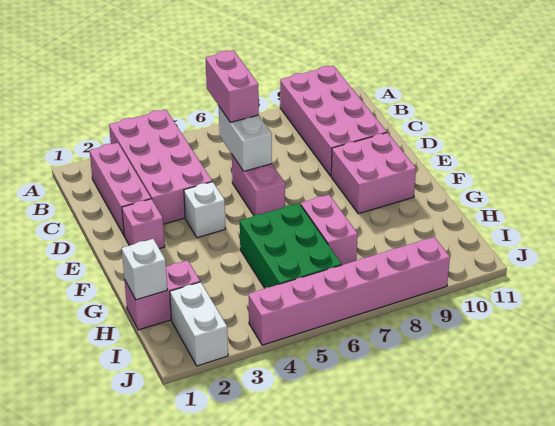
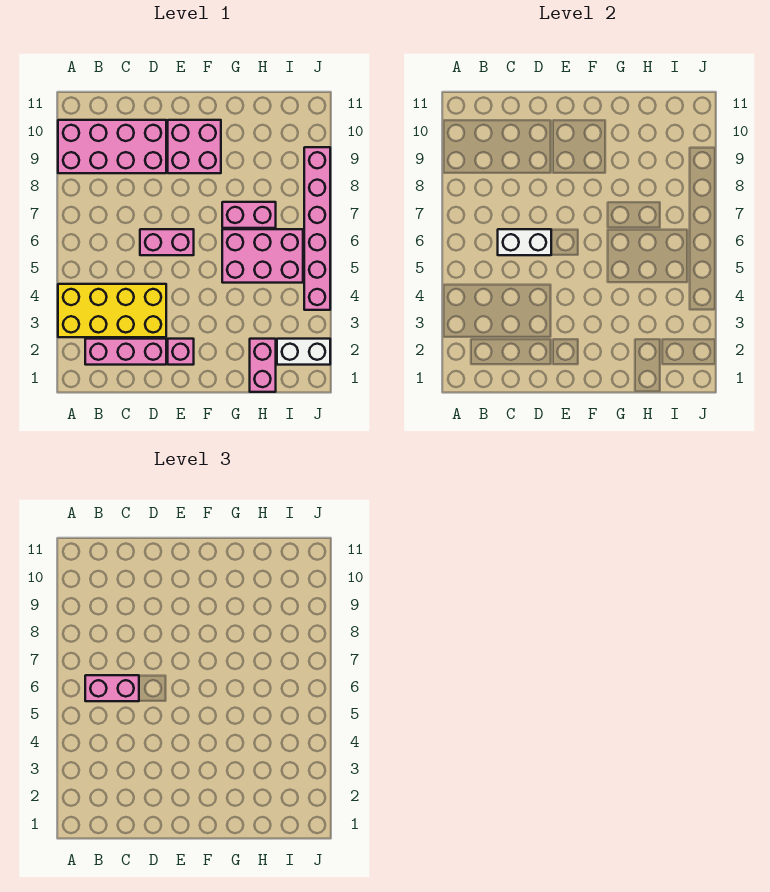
pink 2x4 brick [109,110,212,224] -> yellow 2x4 brick [58,284,166,337]
white 1x1 brick [184,182,225,238] -> none
green 2x3 brick [240,203,342,288] -> pink 2x3 brick [222,229,303,283]
white 1x1 brick [122,239,167,300] -> none

